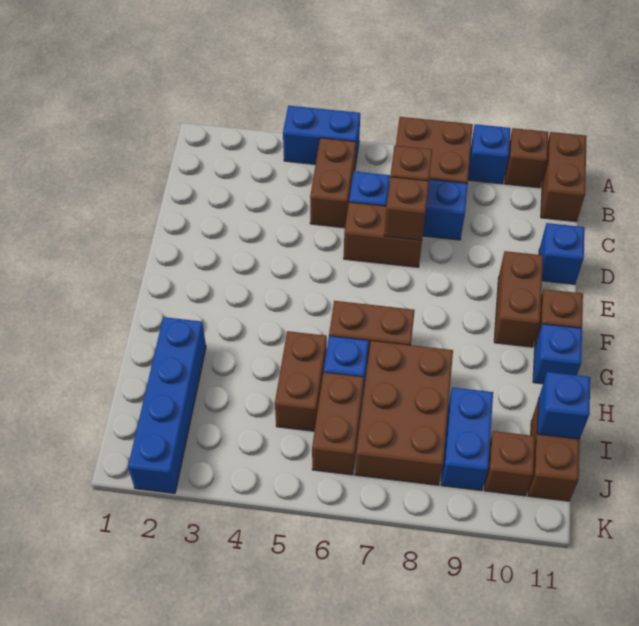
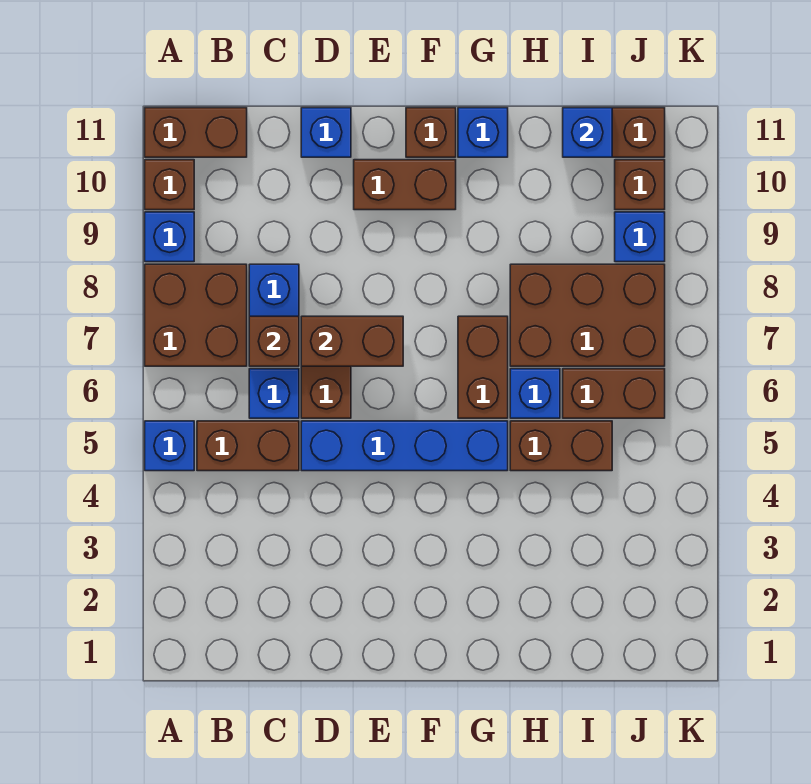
blue 1x2 brick [283,106,360,166] -> blue 1x1 brick [145,421,194,471]
brown 1x1 brick [384,177,429,240] -> brown 1x2 brick [301,316,403,366]
blue 1x4 brick [128,317,206,493] -> blue 1x4 brick moved to [301,421,508,471]
blue 1x2 brick [441,387,493,491] -> blue 1x1 brick [615,212,665,262]

